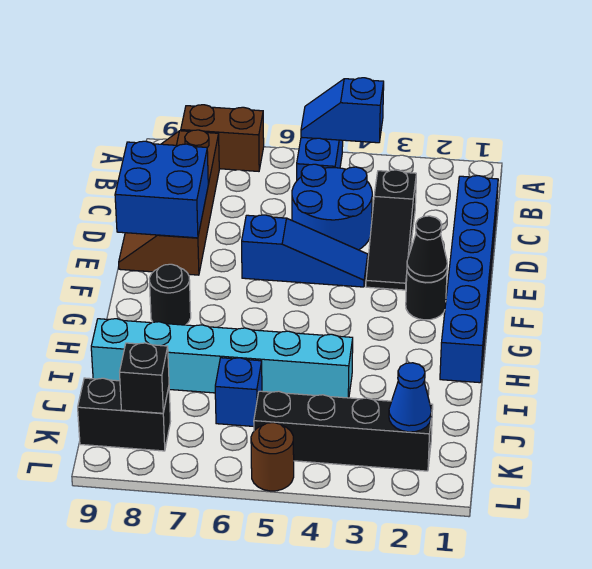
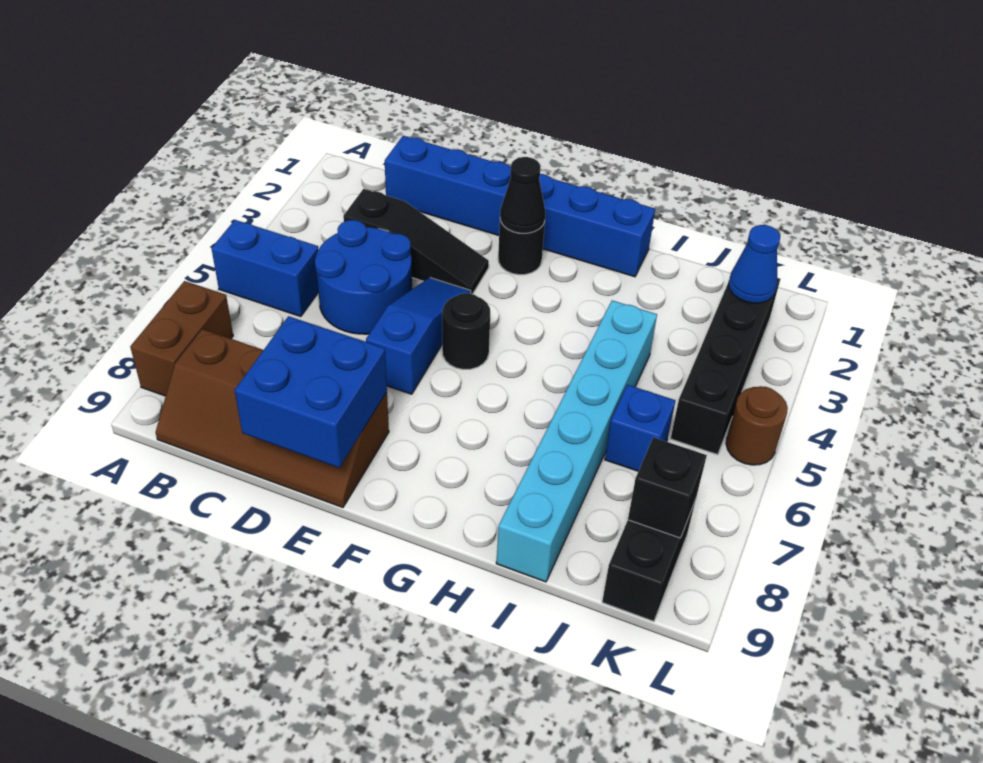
blue 1x2 slope [301,78,384,143] -> none
black 1x1 round brick [149,264,191,325] -> black 1x1 round brick moved to [442,293,490,369]

